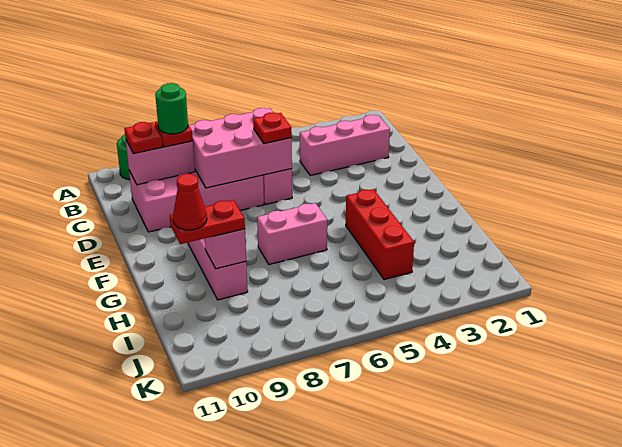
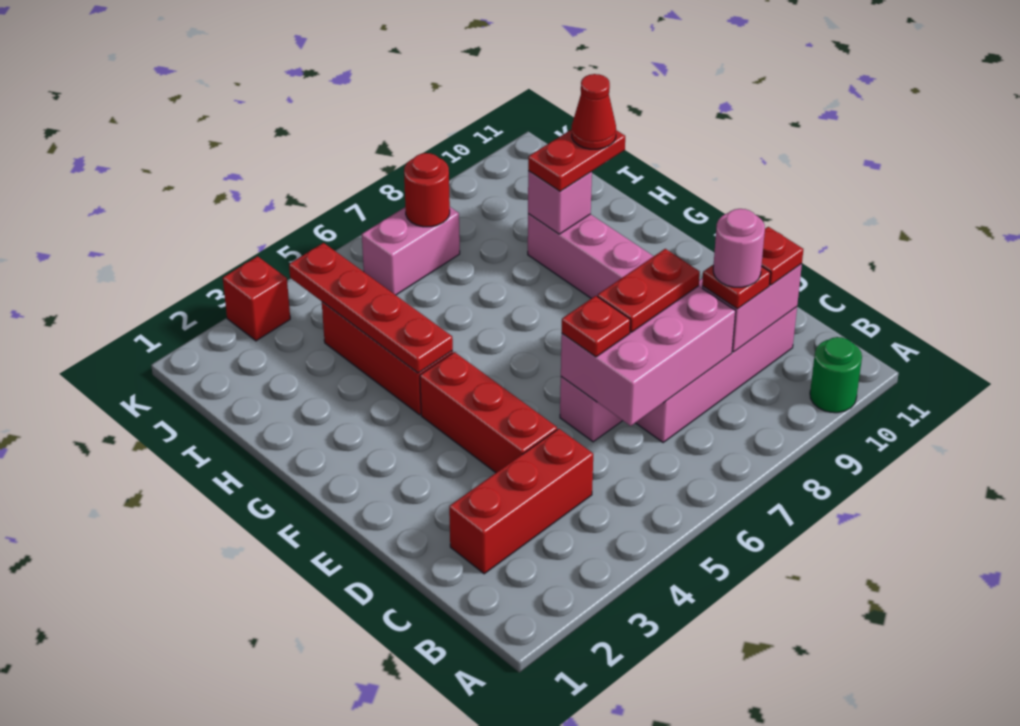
pink 1x3 brick [300,115,390,176] -> red 1x3 brick [449,429,593,574]
green 1x1 round brick [155,83,188,134] -> pink 1x1 round brick [713,209,765,287]
none -> red 1x3 brick [420,352,557,473]
none -> red 1x2 plate [597,249,700,332]
none -> red 1x4 plate [289,243,453,373]
pink 1x2 brick [257,203,327,264] -> pink 1x2 brick moved to [362,207,460,295]
none -> red 1x1 round brick [404,153,450,227]
none -> red 1x1 brick [223,256,290,341]

